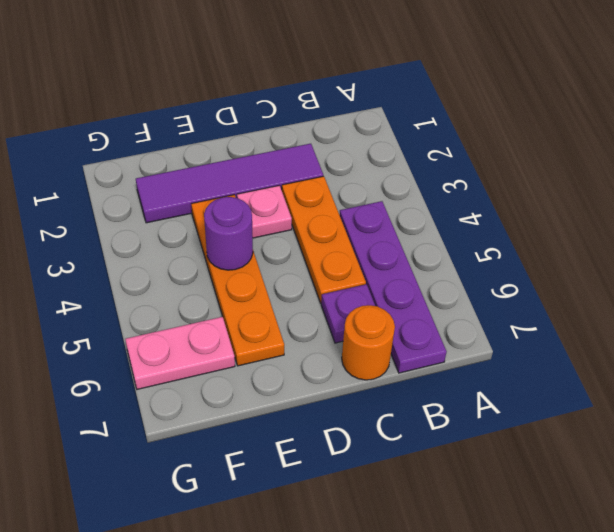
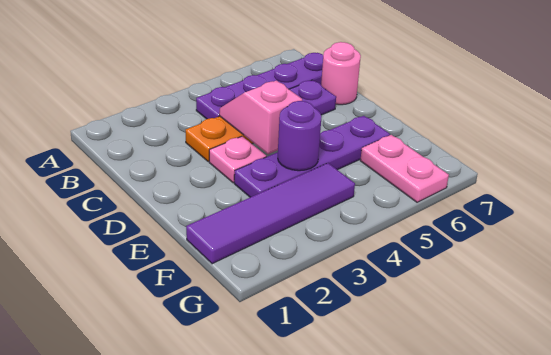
purple 1x4 tile [136,144,323,223] -> purple 1x4 tile turned to [186,163,355,264]
none -> pink 1x2 slope [219,80,302,154]
orange 1x1 round brick [342,305,395,380] -> pink 1x1 round brick [321,42,361,105]
orange 1x4 plate [191,195,284,366] -> purple 1x4 plate [234,116,390,197]

